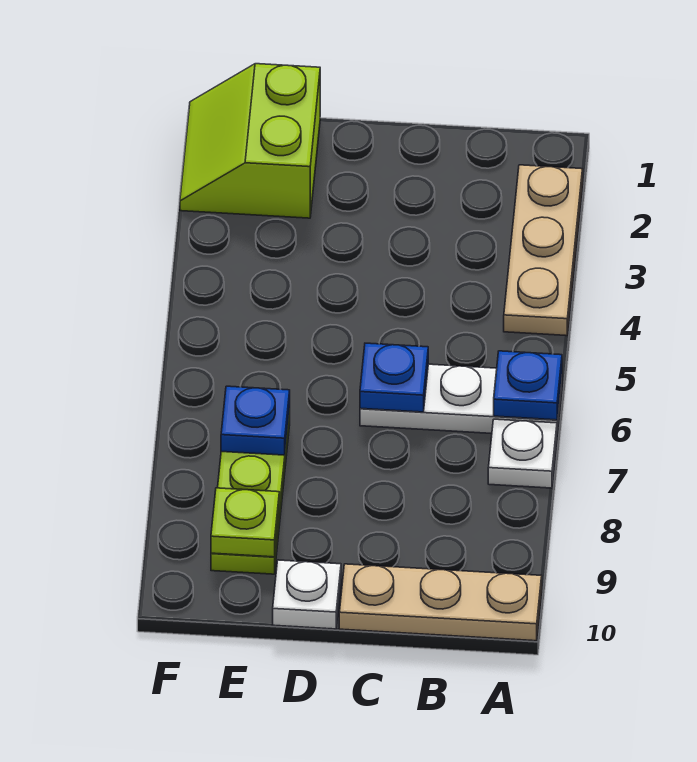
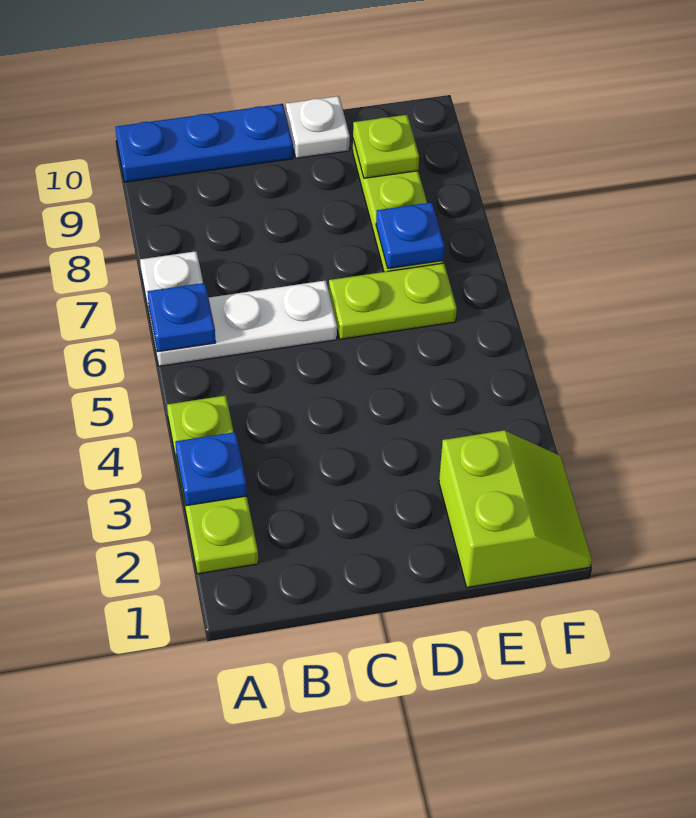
tan 1x3 plate [504,165,583,336] -> lime 1x3 plate [167,396,258,574]
tan 1x3 plate [339,564,542,641] -> blue 1x3 plate [115,104,293,182]
blue 1x1 plate [360,343,428,412] -> blue 1x1 plate moved to [175,432,247,506]
none -> lime 1x2 plate [329,263,457,339]

